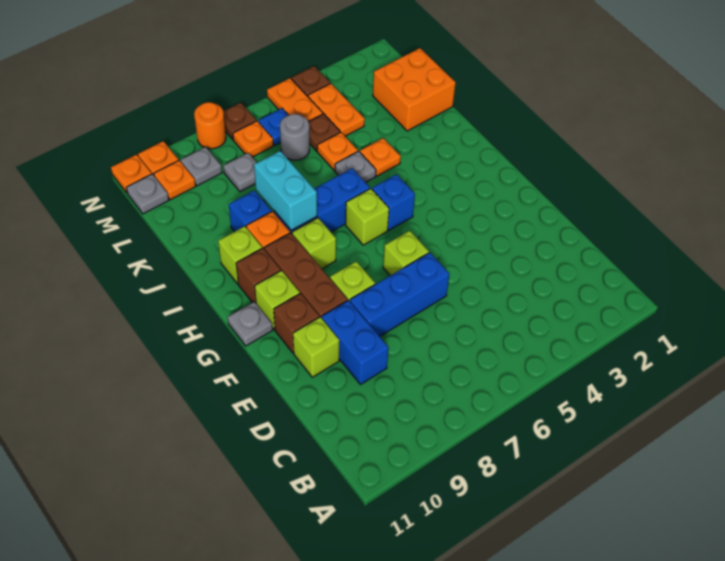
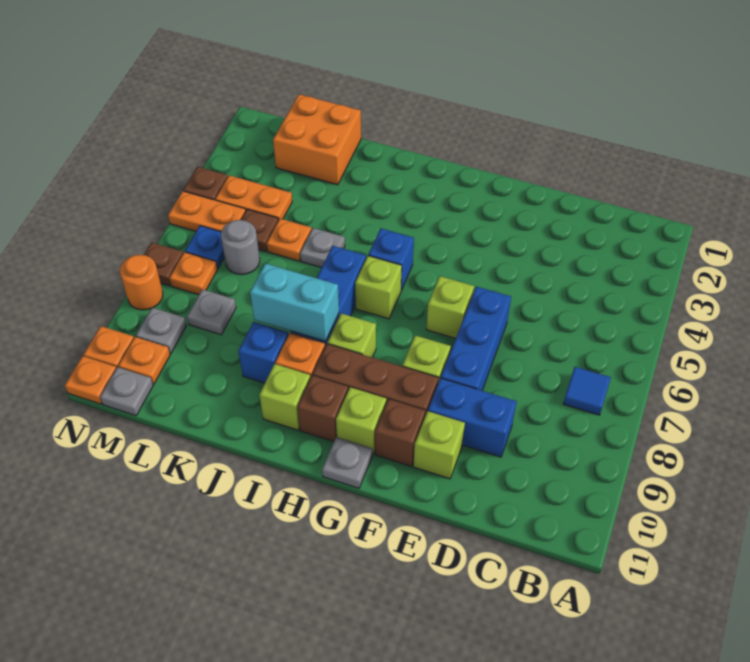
none -> blue 1x1 tile [563,367,611,415]
orange 1x1 plate [360,138,401,176] -> none

